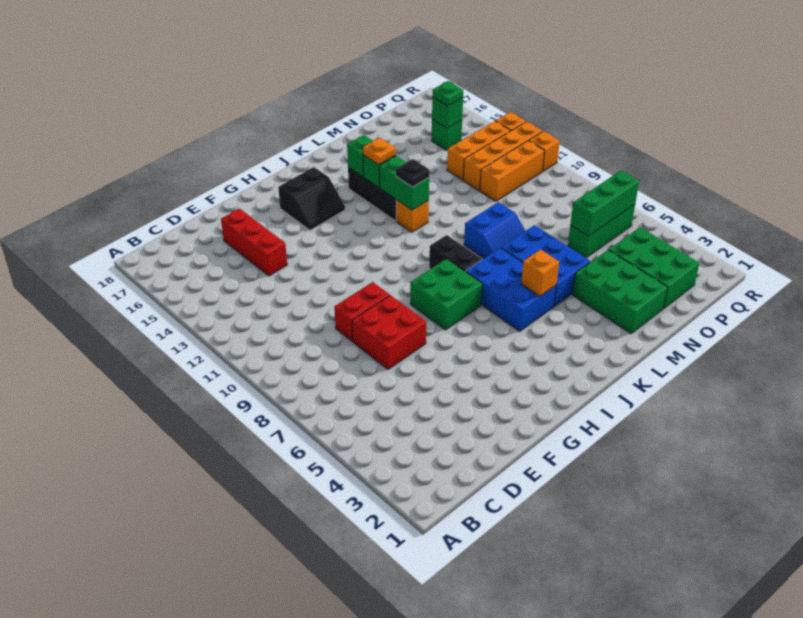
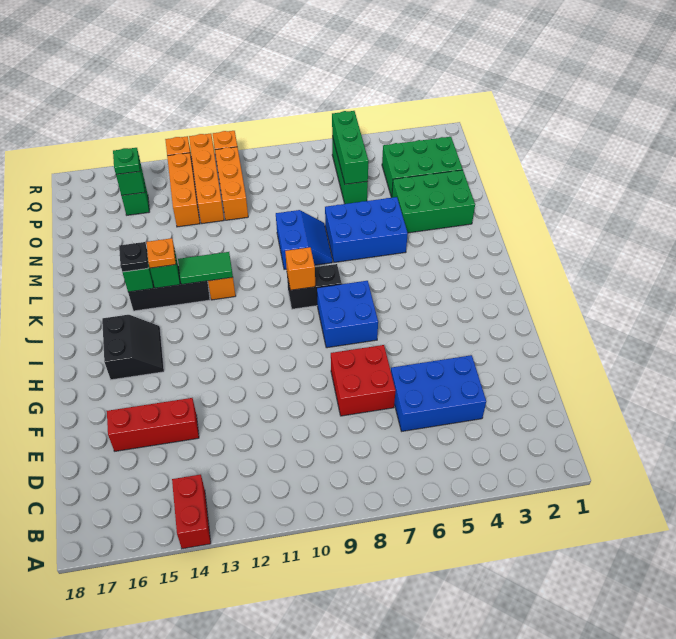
red 1x2 brick [334,282,390,341] -> red 1x2 brick moved to [172,475,211,549]
green 2x2 brick [410,259,482,330] -> blue 2x2 brick [317,281,378,348]
blue 2x3 brick [466,248,556,331] -> blue 2x3 brick moved to [391,355,486,431]
orange 1x1 brick [521,250,559,296] -> orange 1x1 brick moved to [285,247,315,290]
green 1x2 brick [379,156,429,210] -> green 1x2 tile [178,252,233,285]
black 1x1 plate [396,159,429,187] -> black 1x1 plate moved to [119,242,148,272]

